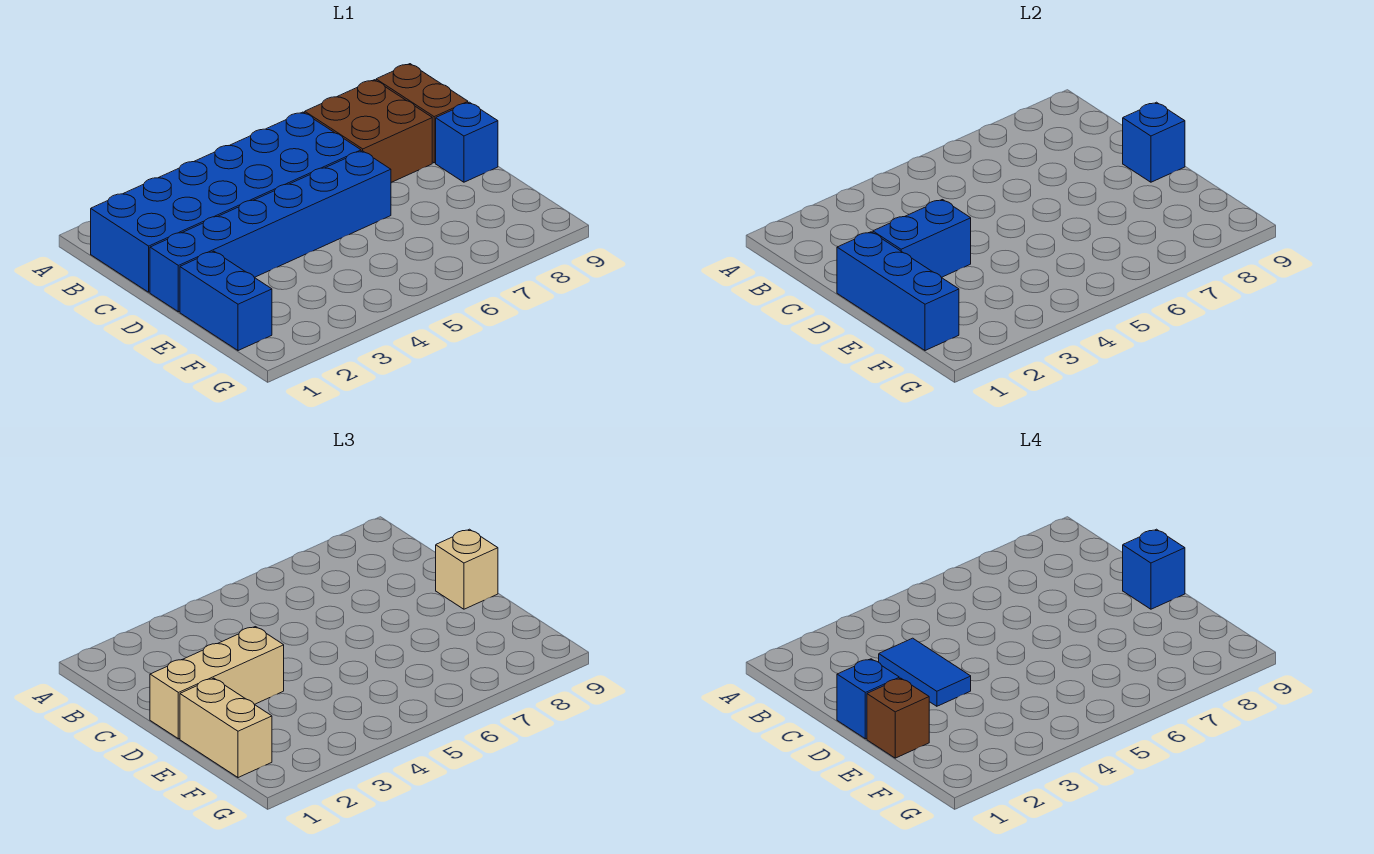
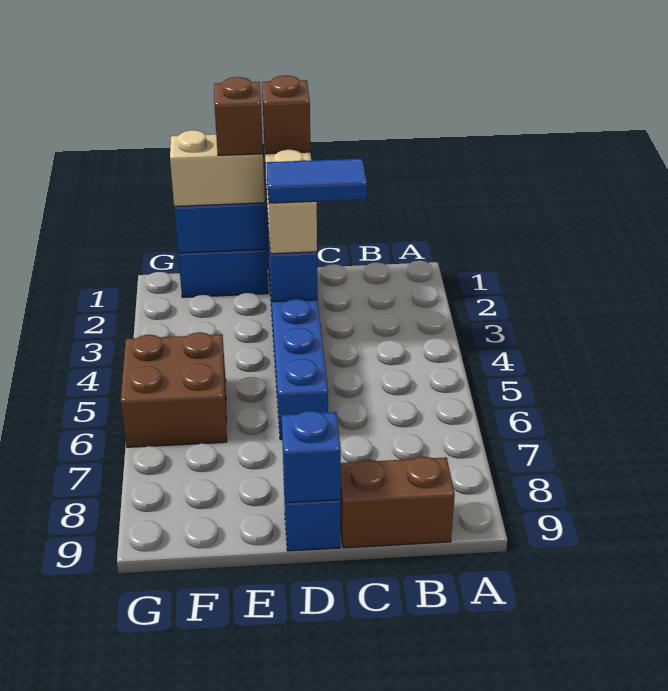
blue 2x6 brick [91,112,361,292] -> none
brown 2x2 brick [305,80,432,182] -> brown 2x2 brick moved to [121,332,227,447]
blue 1x1 brick [837,659,899,739] -> brown 1x1 brick [262,75,310,154]
tan 1x1 brick [436,529,498,609] -> none
blue 1x1 brick [1123,529,1185,609] -> none

